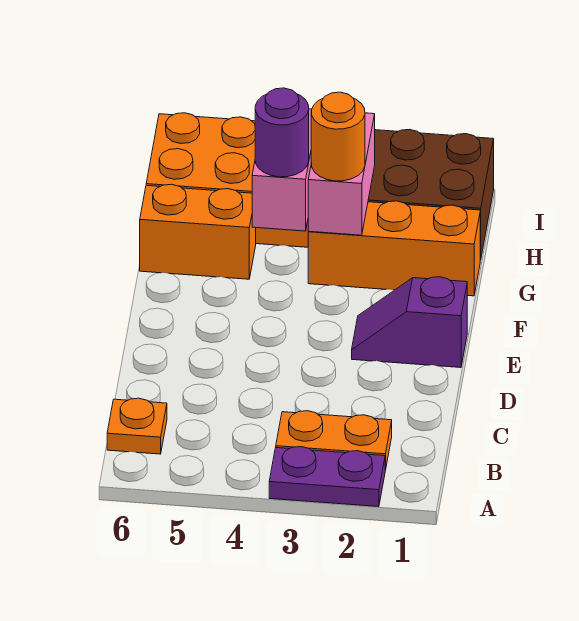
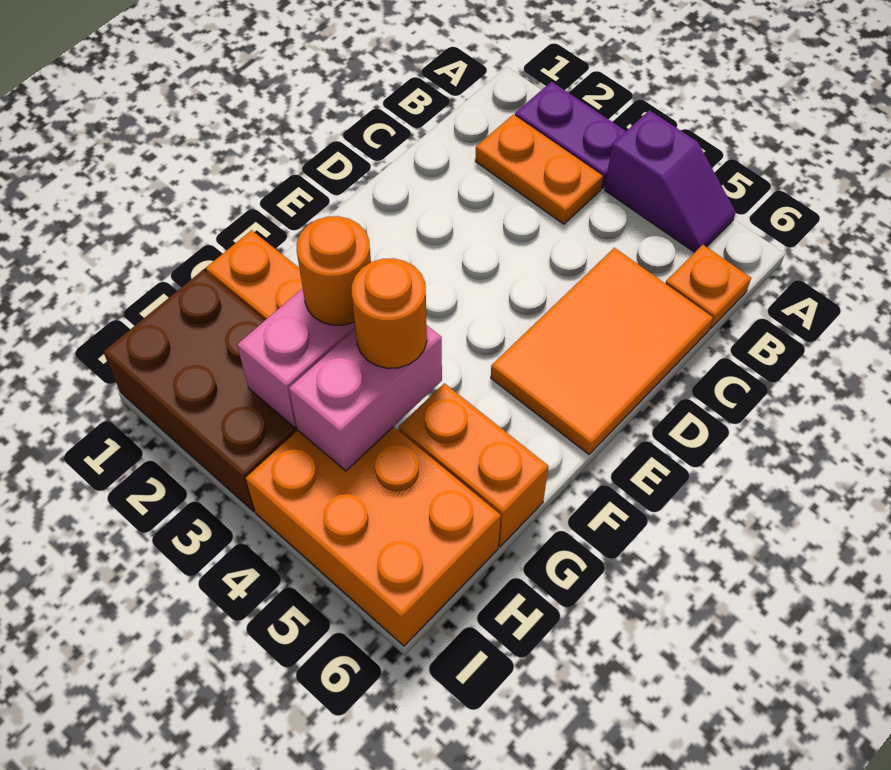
none -> orange 2x3 tile [491,248,713,455]
purple 1x2 slope [352,277,467,368] -> purple 1x2 slope moved to [605,110,736,252]
purple 1x1 round brick [255,88,309,177] -> orange 1x1 round brick [352,258,427,368]

